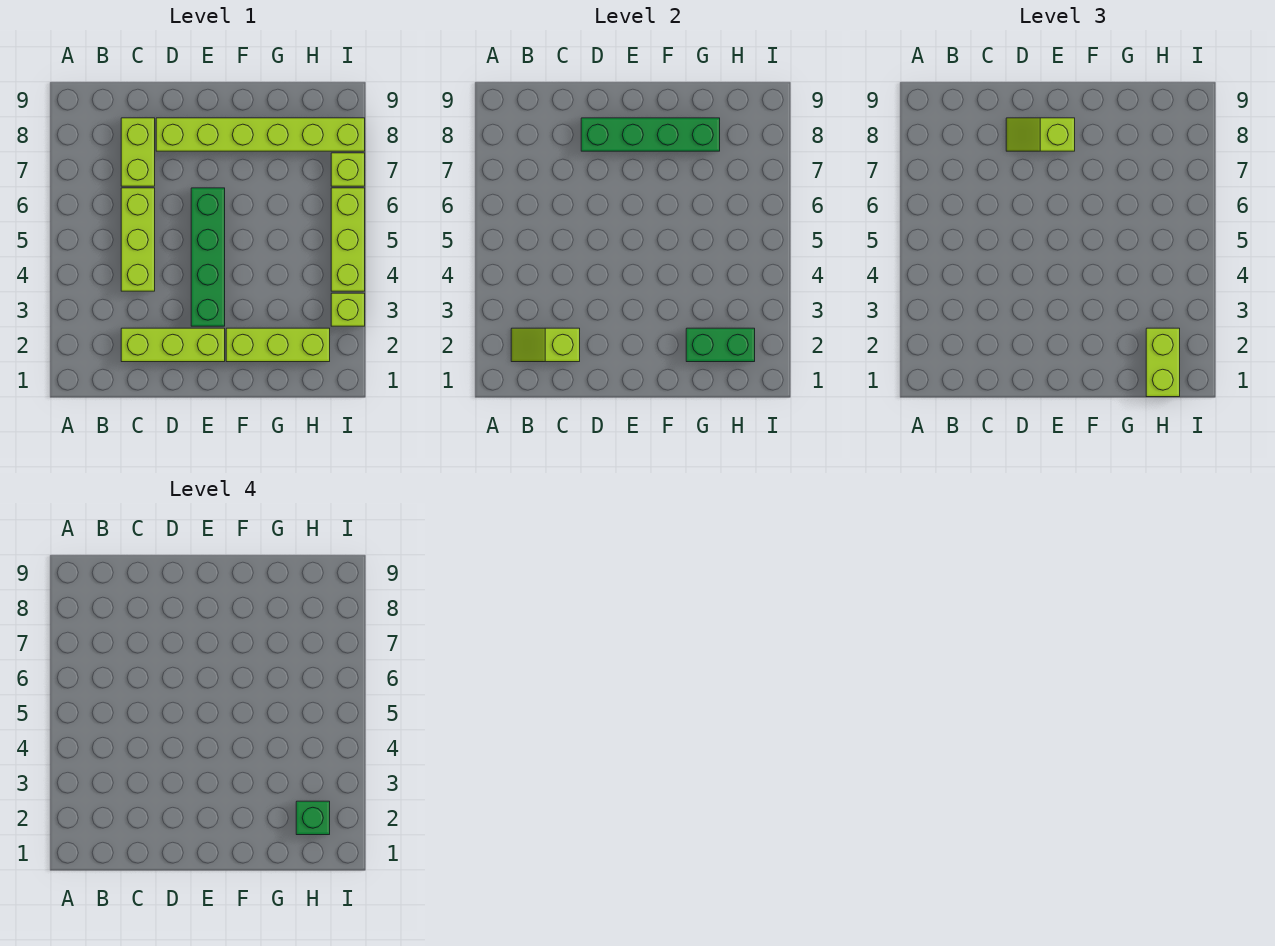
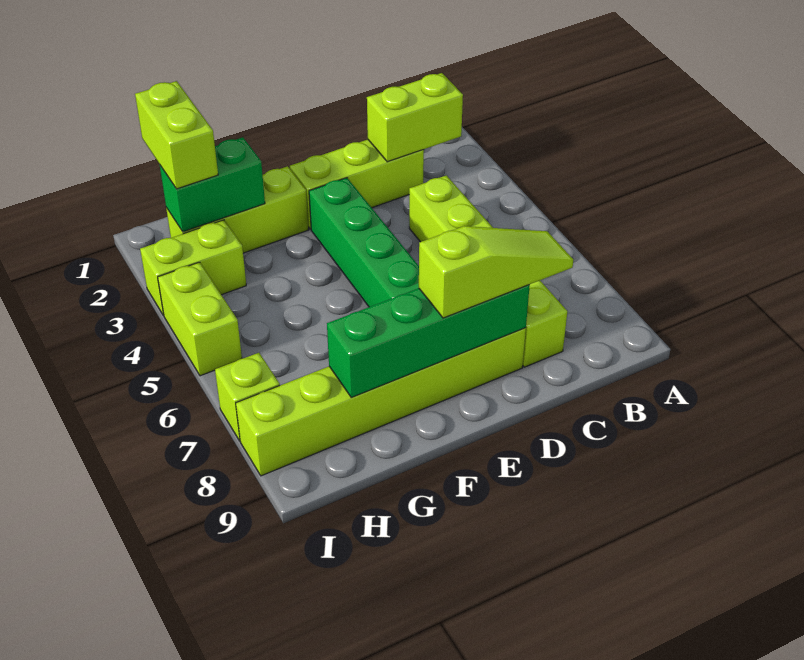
lime 1x2 slope [511,328,580,362] -> lime 1x2 brick [367,73,463,162]
lime 1x2 slope [1006,118,1075,151] -> lime 1x3 slope [419,226,573,318]
green 1x1 brick [296,801,330,835] -> none
lime 1x1 brick [331,293,365,326] -> lime 1x2 brick [140,220,246,316]
lime 1x3 brick [331,188,365,291] -> lime 1x2 brick [158,262,242,376]

